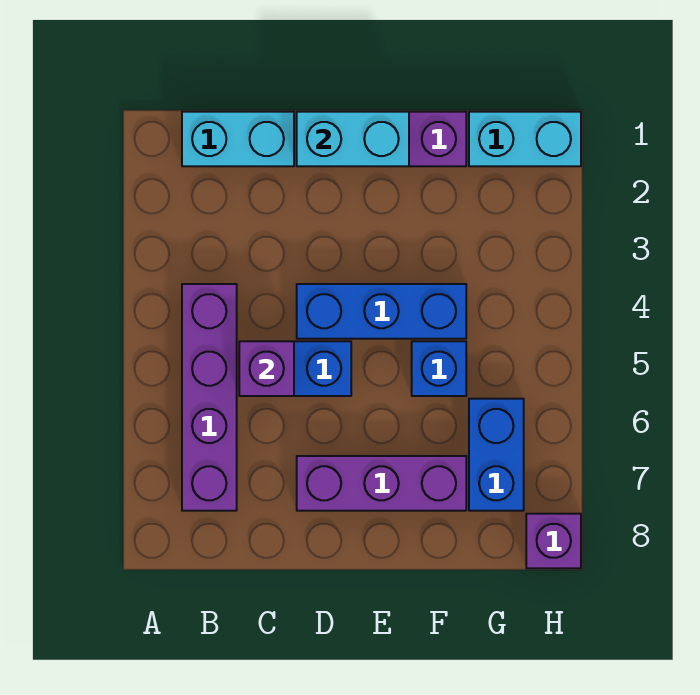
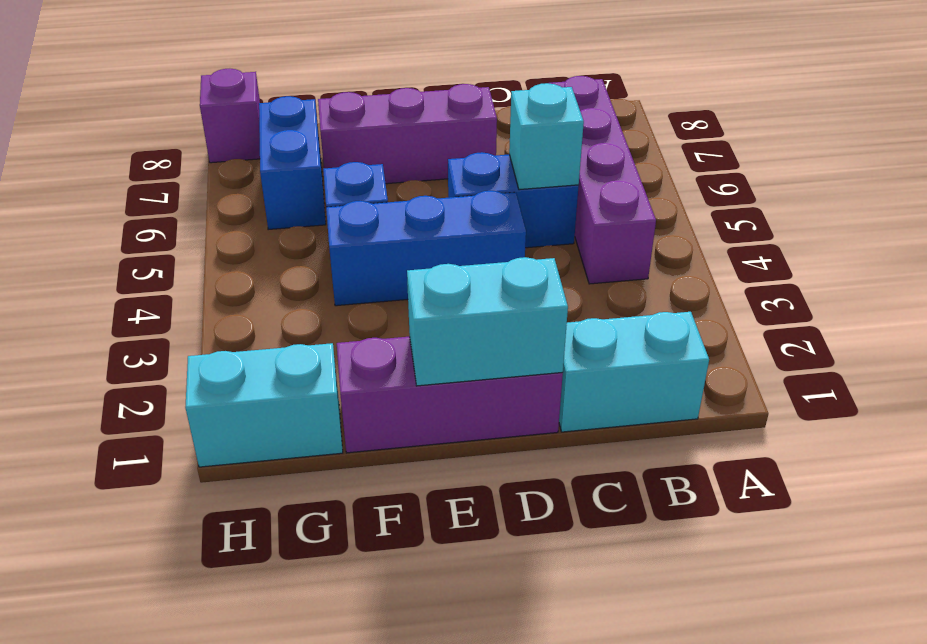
purple 1x1 brick [239,341,294,396] -> cyan 1x1 brick [509,83,584,190]

